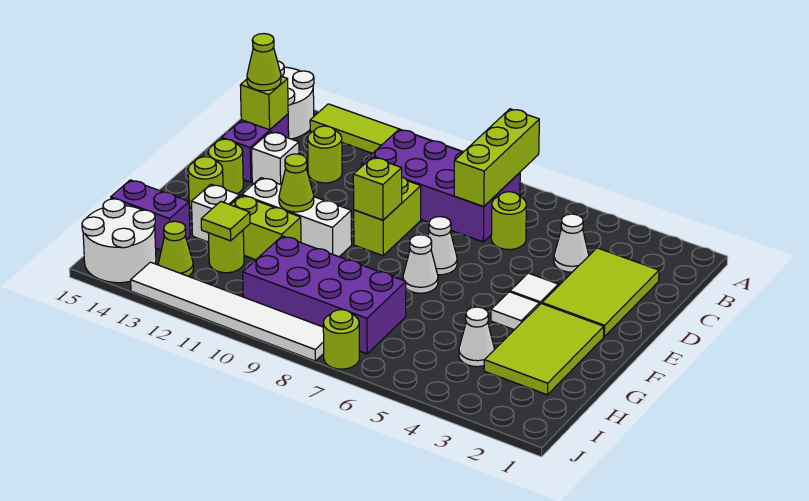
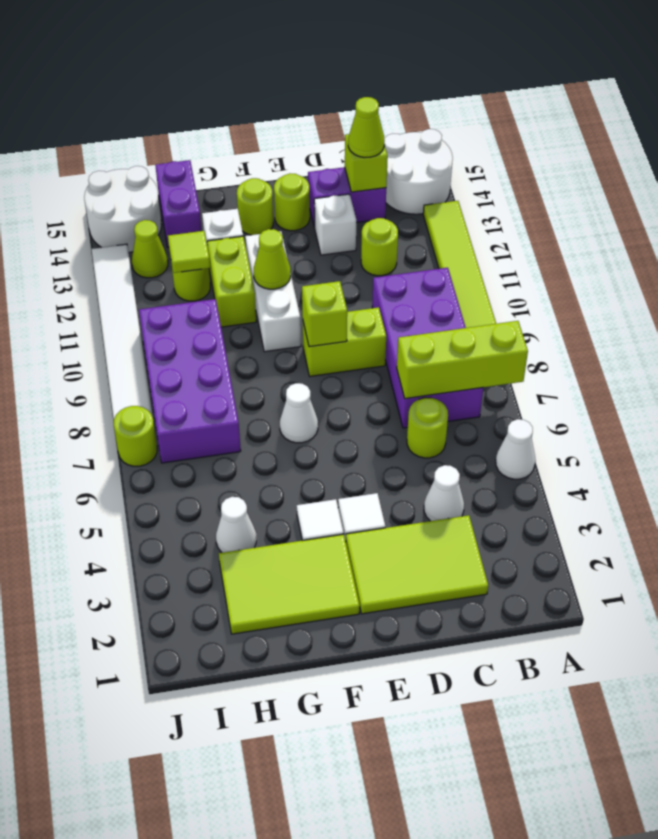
white 1x1 cone [428,217,457,275] -> white 1x1 cone moved to [496,419,536,479]

